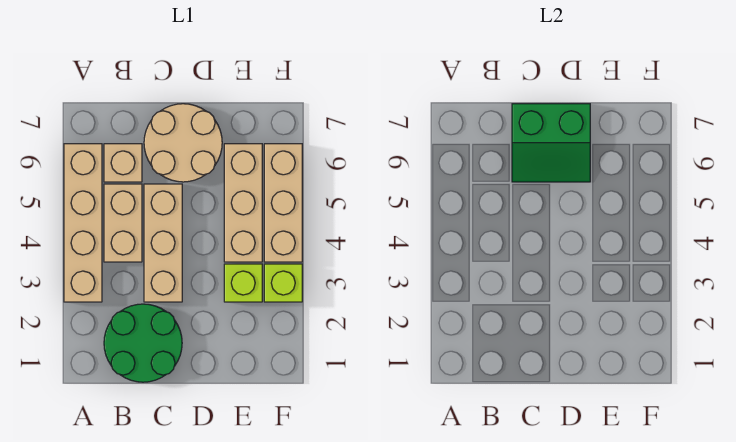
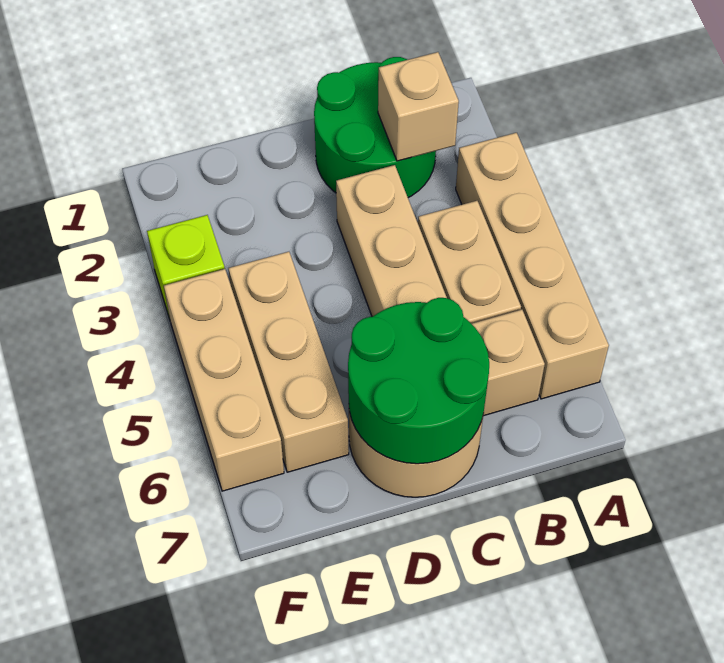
none -> tan 1x1 brick [378,52,459,161]
green 2x2 slope [512,104,590,182] -> green 2x2 round brick [348,298,489,464]
lime 1x1 brick [224,264,262,302] -> none

